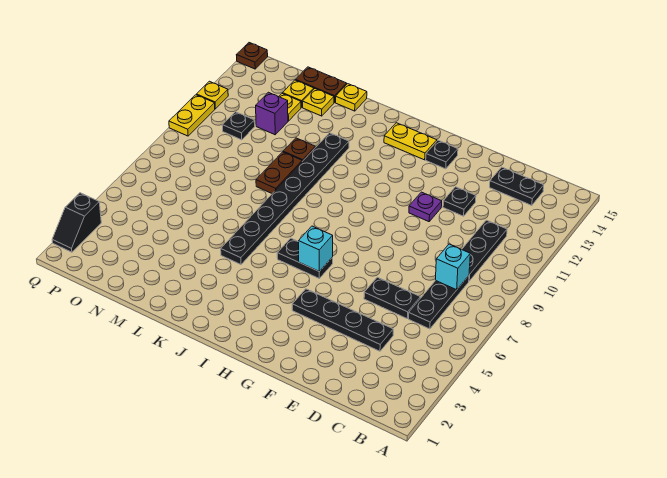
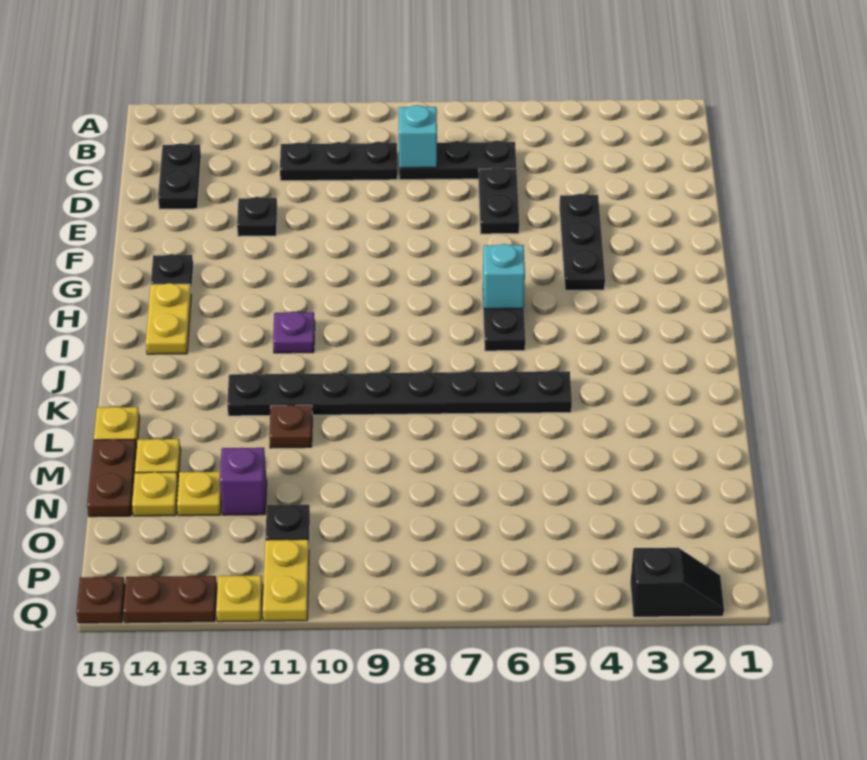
black 1x4 plate [292,289,393,351] -> black 1x3 plate [559,194,605,290]
purple 1x1 plate [409,192,442,222] -> purple 1x1 plate moved to [273,312,315,353]
brown 1x2 plate [256,152,302,193] -> brown 1x2 plate moved to [123,576,217,623]
yellow 1x2 plate [169,95,215,136] -> yellow 1x2 plate turned to [263,539,309,621]

